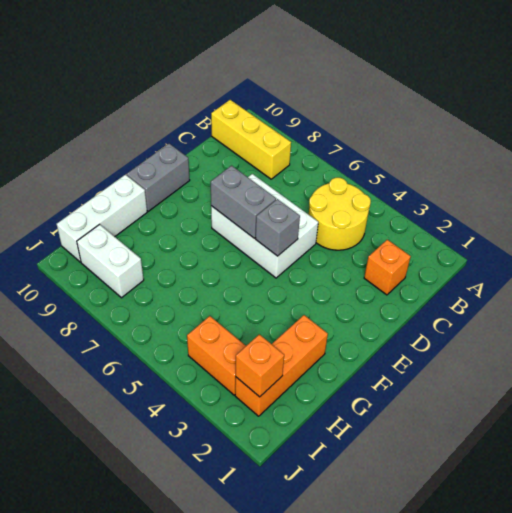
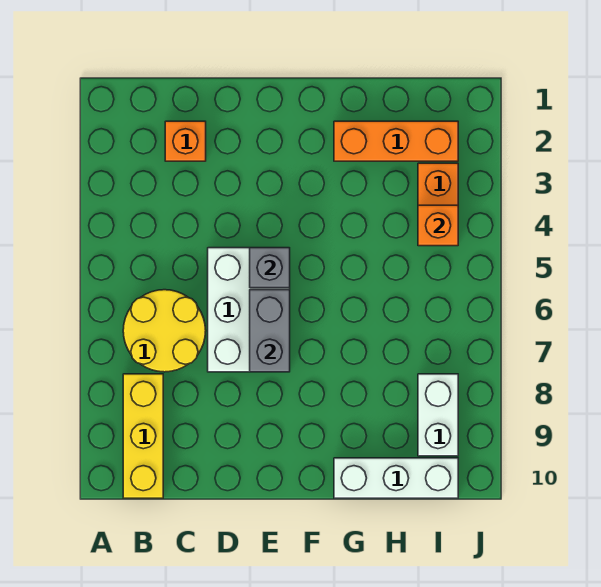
yellow 2x2 round brick [309,178,371,250] -> yellow 2x2 round brick moved to [123,290,206,372]
grey 1x2 brick [127,144,190,211] -> none
orange 1x1 brick [236,334,284,397] -> orange 1x1 brick moved to [418,205,458,246]

